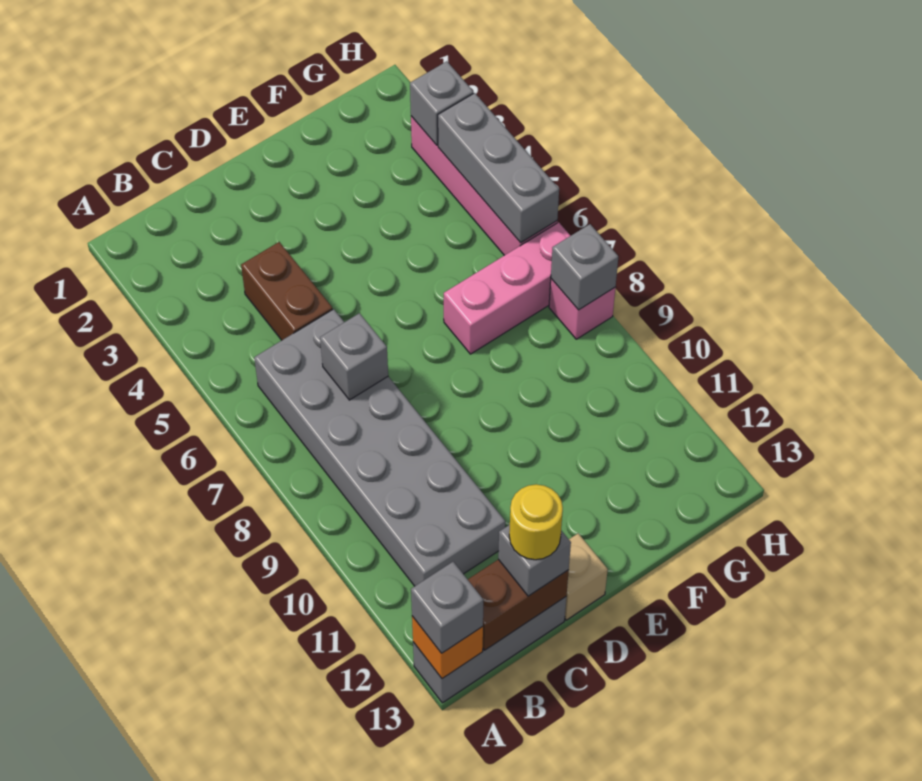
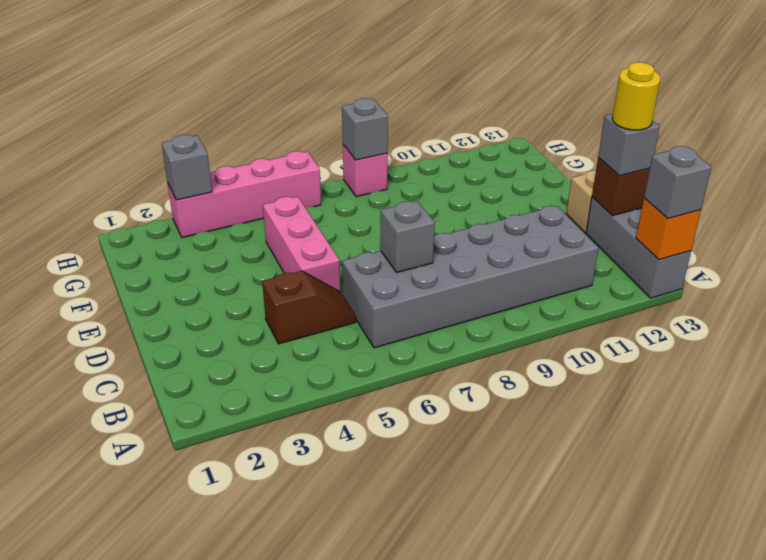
brown 1x2 brick [468,559,569,650] -> brown 1x1 brick [592,158,649,216]
brown 1x2 brick [241,242,333,340] -> brown 1x2 slope [262,271,356,344]
pink 1x3 brick [444,222,570,354] -> pink 1x3 brick moved to [263,197,340,292]
grey 1x3 brick [438,93,559,243] -> none

